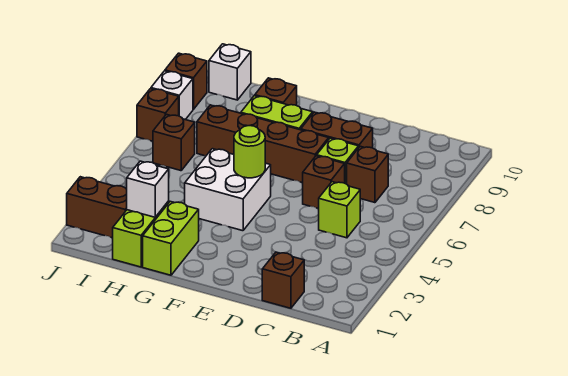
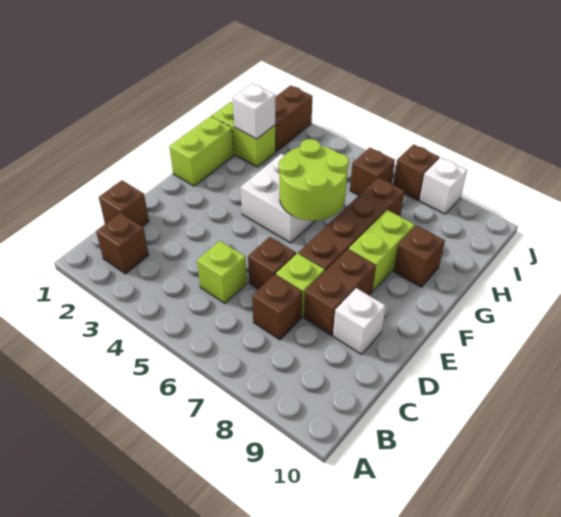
lime 1x1 round brick [234,126,265,178] -> lime 2x2 round brick [279,139,349,221]
lime 1x2 brick [143,202,199,275] -> lime 1x2 brick turned to [169,116,234,186]
white 1x1 brick [209,44,251,100] -> white 1x1 brick moved to [333,288,386,354]
brown 1x1 brick [165,53,207,109] -> brown 1x1 brick moved to [96,213,149,274]

